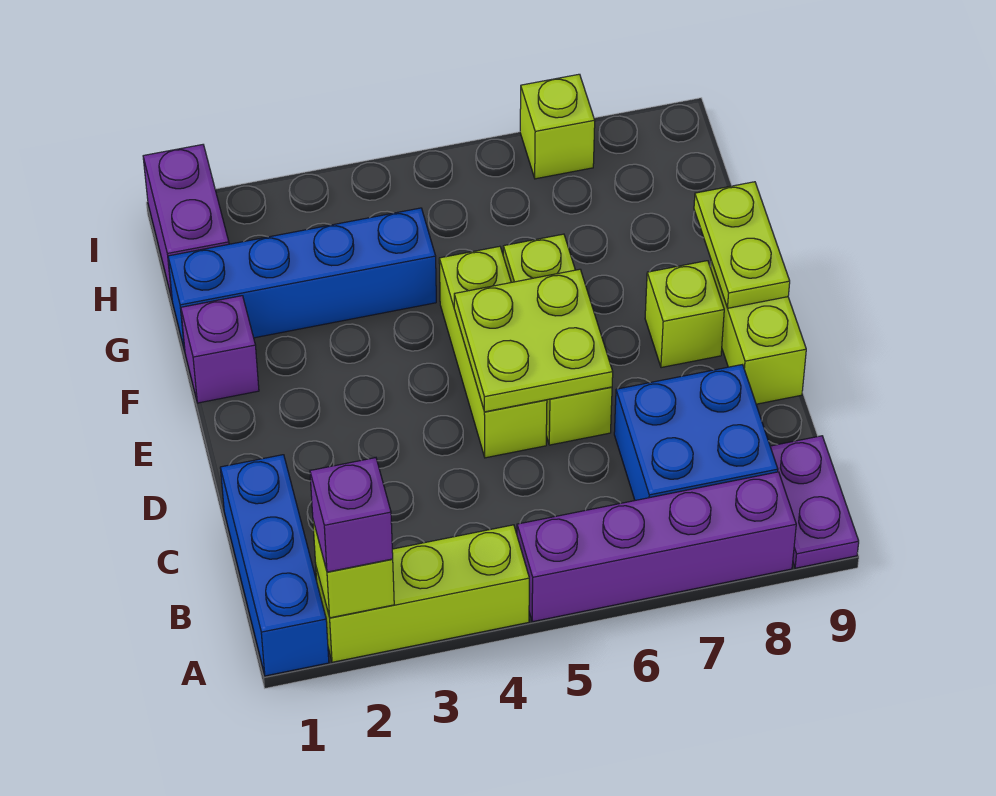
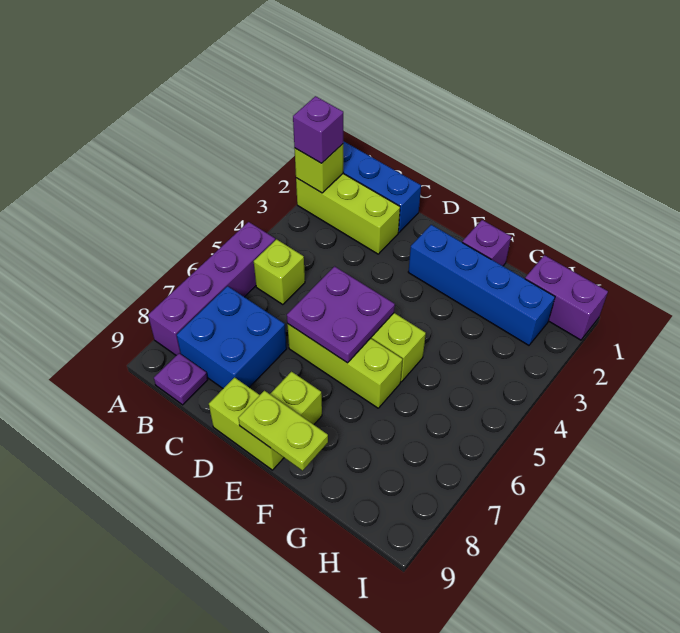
lime 1x3 brick [316,525,529,662] -> lime 1x3 brick turned to [296,174,400,254]
purple 1x2 plate [770,436,859,568] -> purple 1x1 plate [154,353,208,405]
lime 2x2 plate [454,269,613,412] -> purple 2x2 plate [287,266,395,363]
blue 1x4 brick [168,208,436,350] -> blue 1x4 brick turned to [408,225,555,345]
lime 1x1 brick [520,74,595,179] -> lime 1x1 brick moved to [254,239,305,305]

